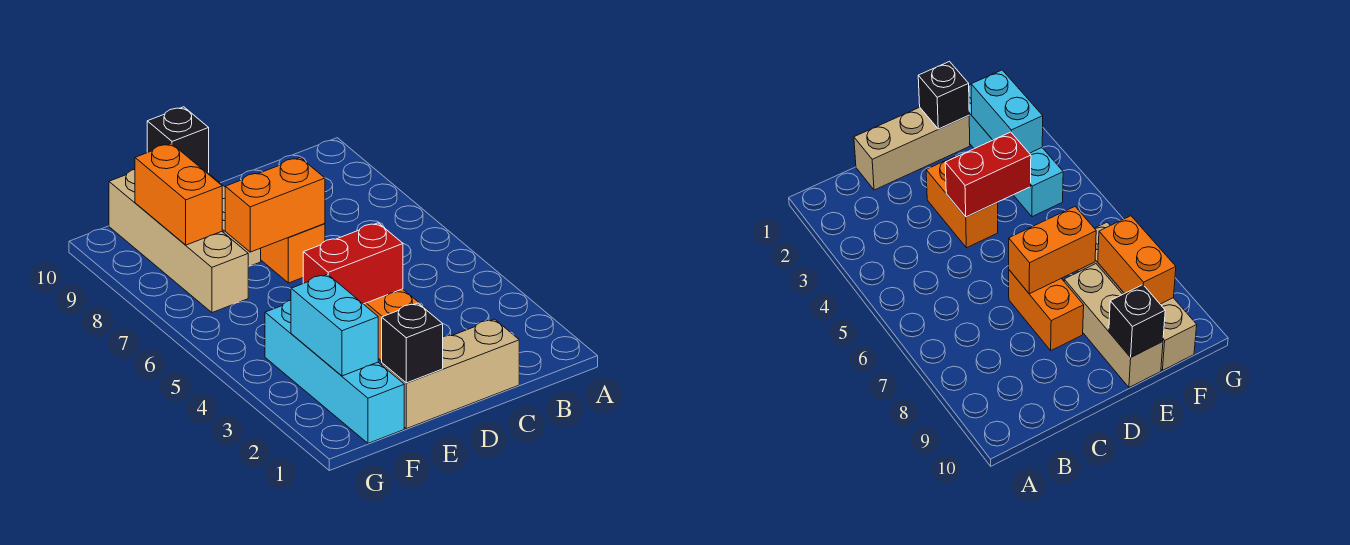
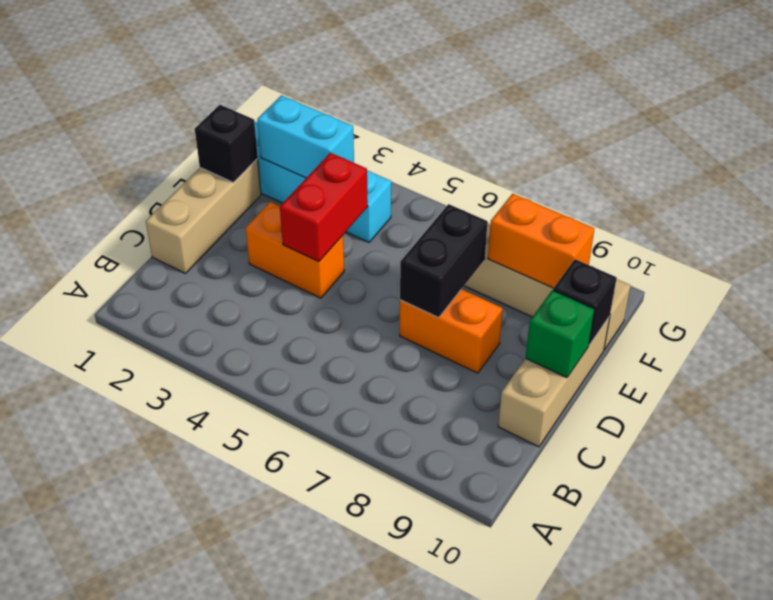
orange 1x2 brick [225,158,325,252] -> black 1x2 brick [400,204,488,318]
none -> green 1x1 brick [526,290,595,378]
tan 1x3 brick [1064,264,1163,387] -> tan 1x3 brick turned to [498,316,610,447]

